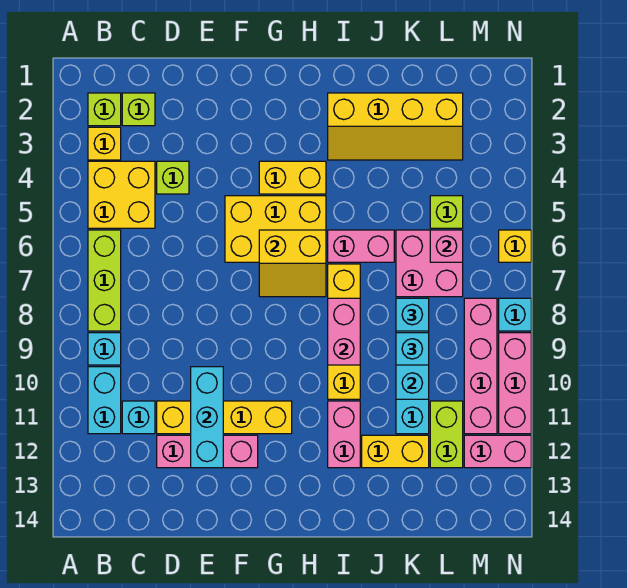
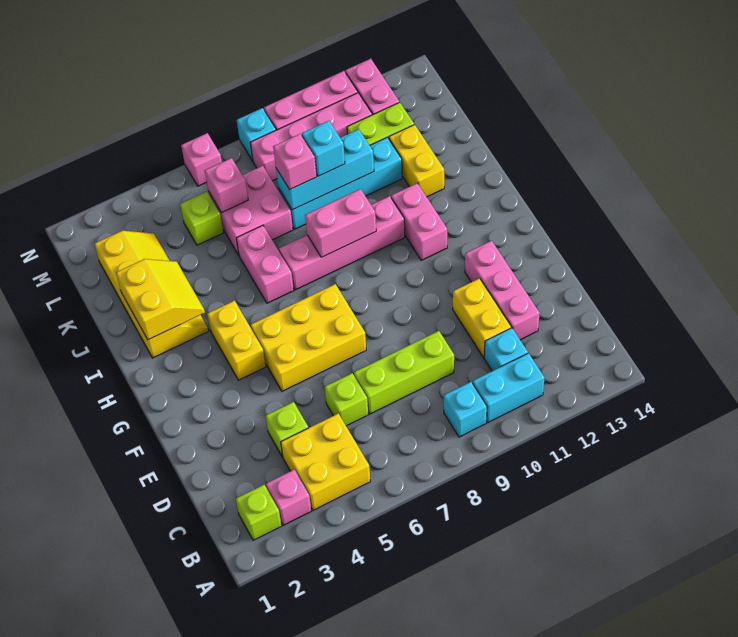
yellow 1x1 brick [88,127,121,160] -> pink 1x1 brick [266,470,311,525]
lime 1x3 brick [88,230,121,331] -> lime 1x3 brick moved to [354,331,454,414]
lime 1x1 brick [122,93,155,126] -> lime 1x1 brick moved to [325,373,368,426]
yellow 1x4 brick [157,401,292,434] -> yellow 1x2 brick [453,278,511,358]
cyan 1x3 brick [191,367,223,468] -> none
yellow 2x3 brick [225,196,326,262] -> yellow 2x3 brick turned to [251,284,366,391]
yellow 2x2 slope [259,230,326,297] -> yellow 2x2 slope moved to [116,259,205,340]
yellow 1x4 brick [328,264,360,399] -> pink 1x4 brick [279,196,405,290]
pink 1x2 brick [328,401,360,468] -> pink 1x2 brick turned to [391,183,447,260]
cyan 1x1 brick [396,298,429,331] -> pink 1x1 brick [273,134,317,189]
yellow 1x1 brick [499,230,531,262] -> pink 1x1 brick [181,133,222,186]

